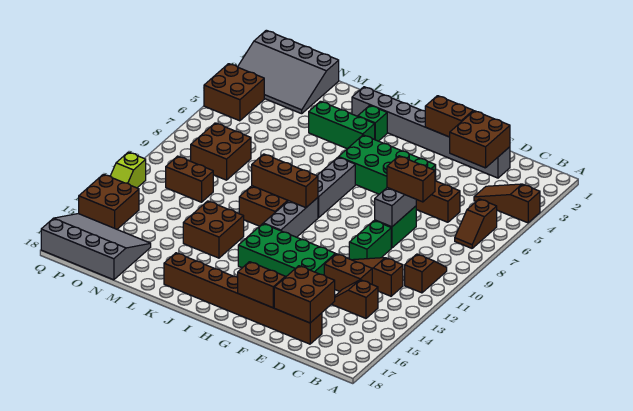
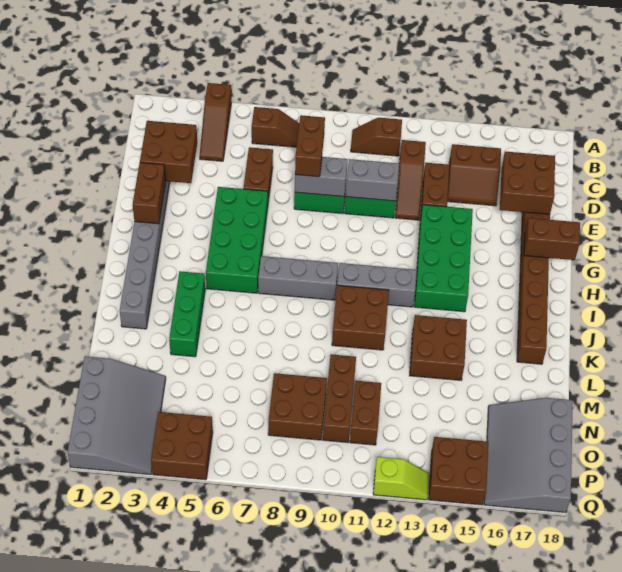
brown 1x2 slope [332,280,378,318] -> brown 2x2 slope [447,144,501,206]
none -> grey 1x2 brick [346,159,399,201]
brown 1x2 brick [238,262,285,308] -> brown 1x2 brick turned to [524,218,580,260]
brown 1x3 brick [252,154,318,208] -> brown 1x3 brick moved to [323,354,356,443]
green 1x1 brick [358,105,387,141] -> none

